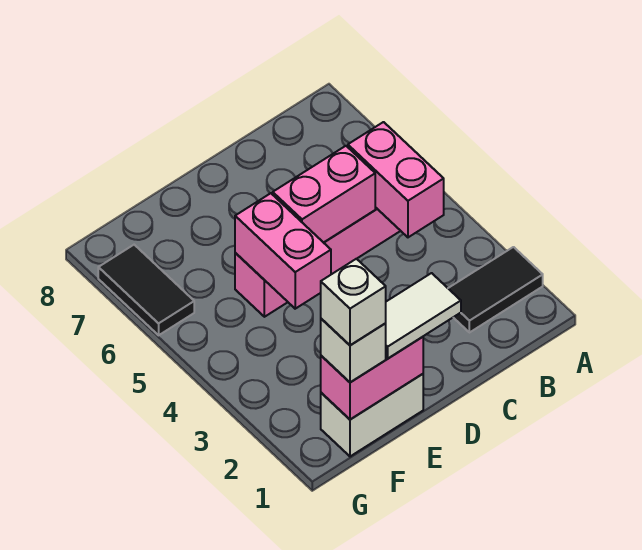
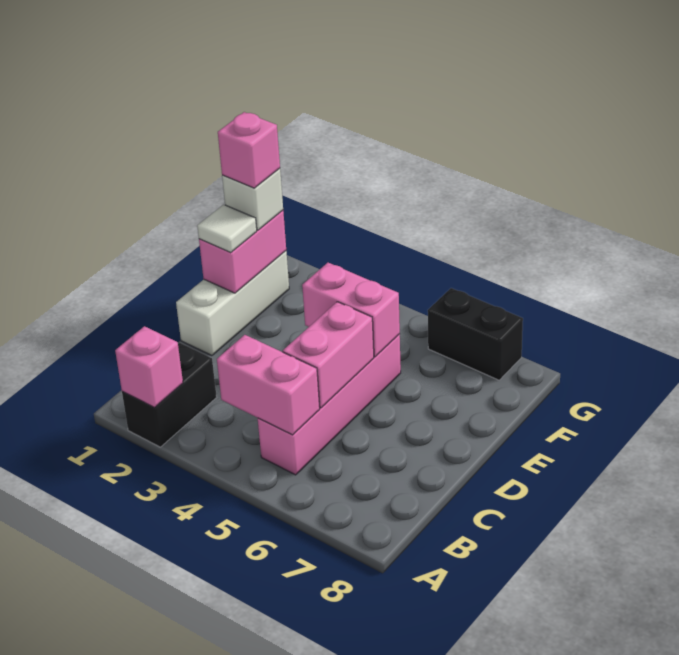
black 1x2 tile [448,247,543,333] -> black 1x2 brick [122,343,217,447]
none -> pink 1x1 brick [115,326,183,407]
white 1x2 tile [386,273,461,358] -> white 1x1 tile [197,205,257,253]
white 1x2 brick [321,374,423,456] -> white 1x3 brick [176,251,289,356]
white 1x1 brick [321,259,386,345] -> pink 1x1 brick [218,112,280,188]
black 1x2 tile [98,245,194,335] -> black 1x2 brick [428,288,523,380]

